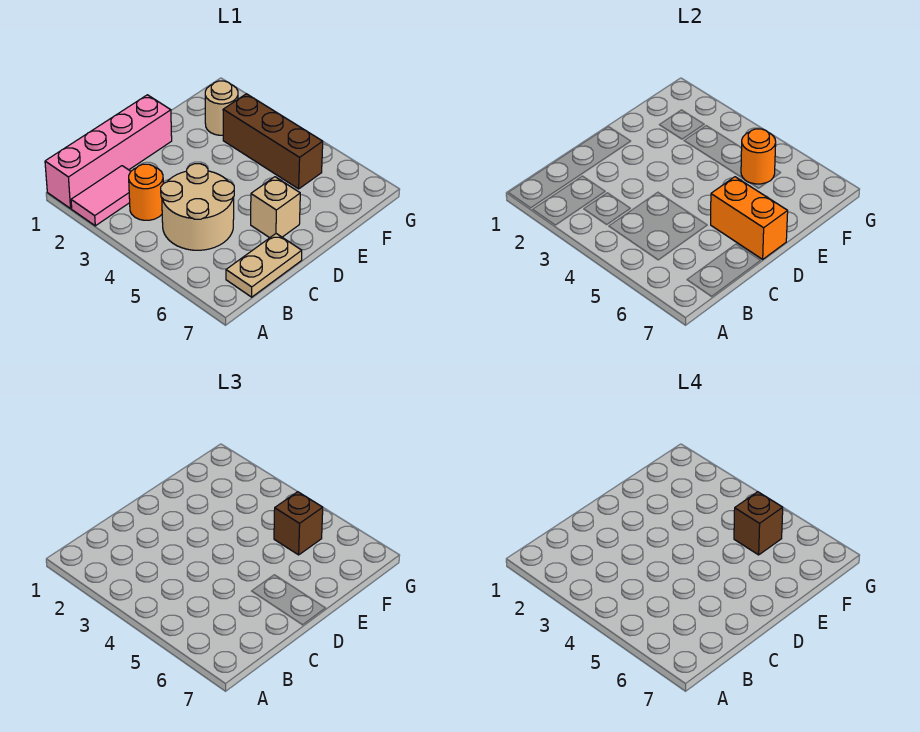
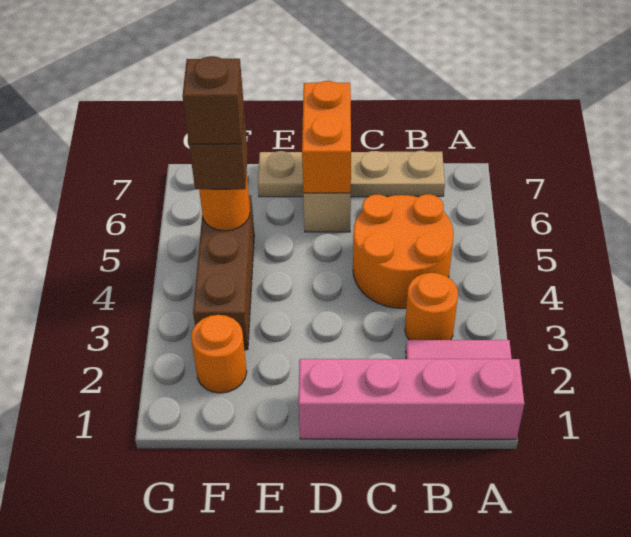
tan 2x2 round brick [161,164,234,250] -> orange 2x2 round brick [353,194,453,308]
tan 1x2 plate [226,234,302,297] -> tan 1x4 plate [258,151,445,197]
tan 1x1 round brick [205,81,238,135] -> orange 1x1 round brick [191,315,247,393]

